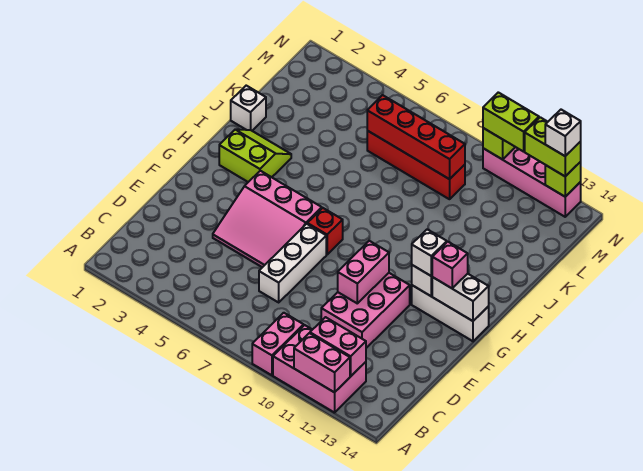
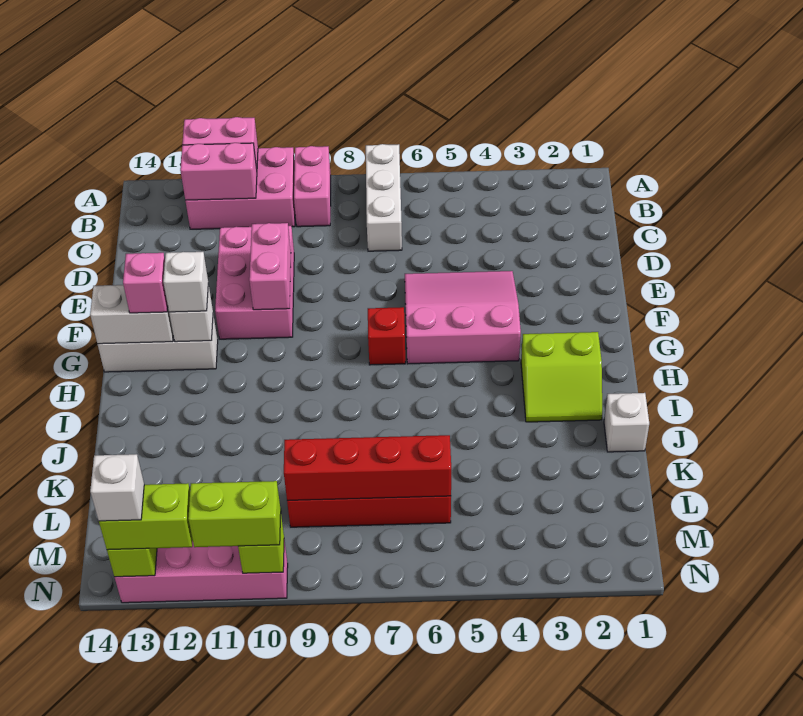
white 1x3 brick [259,224,326,302] -> white 1x3 brick moved to [366,144,402,251]

